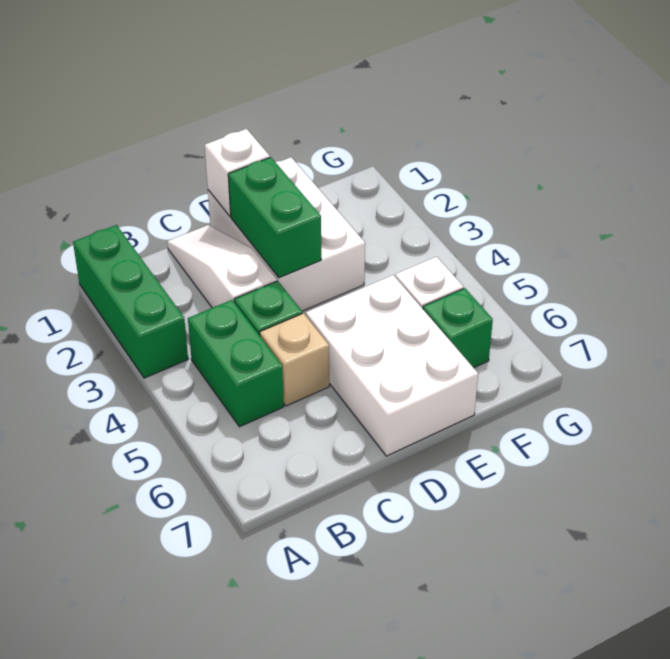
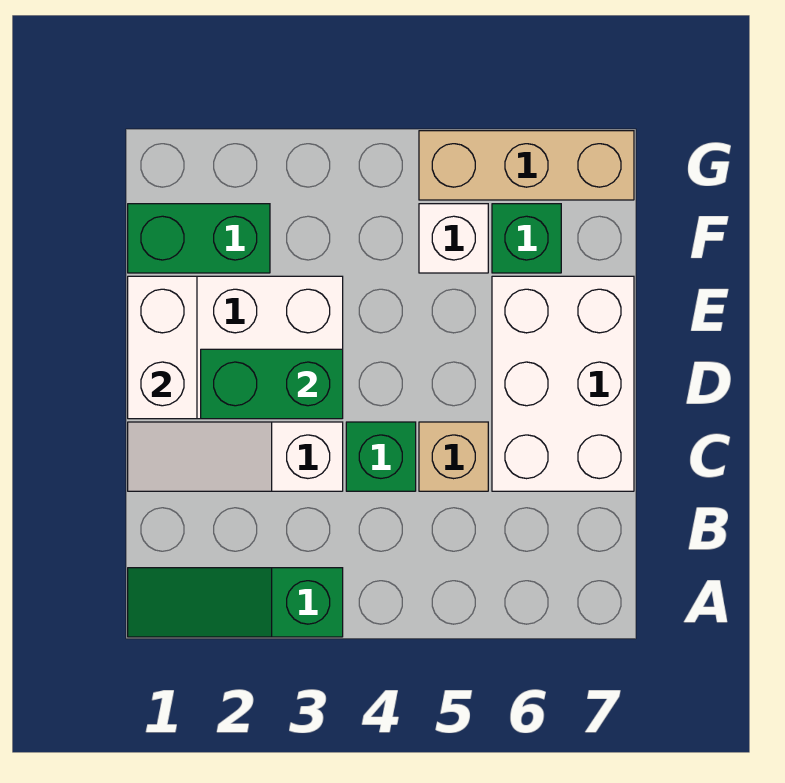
green 1x3 brick [73,225,188,378] -> green 1x3 slope [128,568,343,637]
green 1x2 brick [188,300,284,427] -> green 1x2 brick moved to [128,204,270,273]
white 1x1 brick [205,129,270,216] -> white 1x2 brick [128,276,197,419]
white 2x3 brick [306,275,478,456] -> white 2x3 brick turned to [492,276,634,491]
none -> tan 1x3 brick [419,131,634,200]

